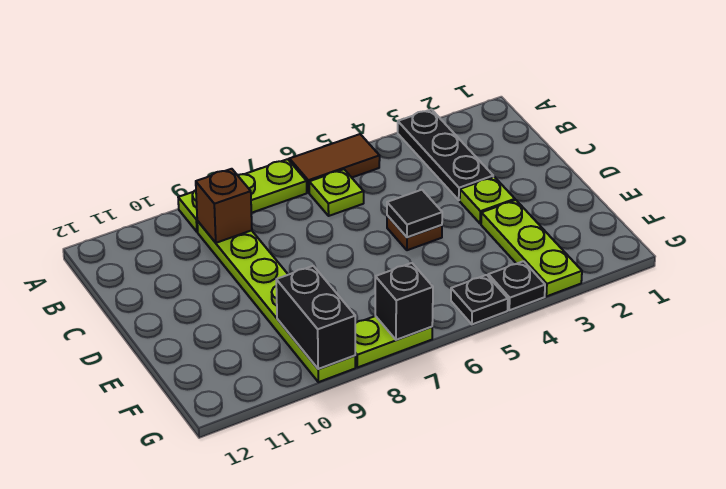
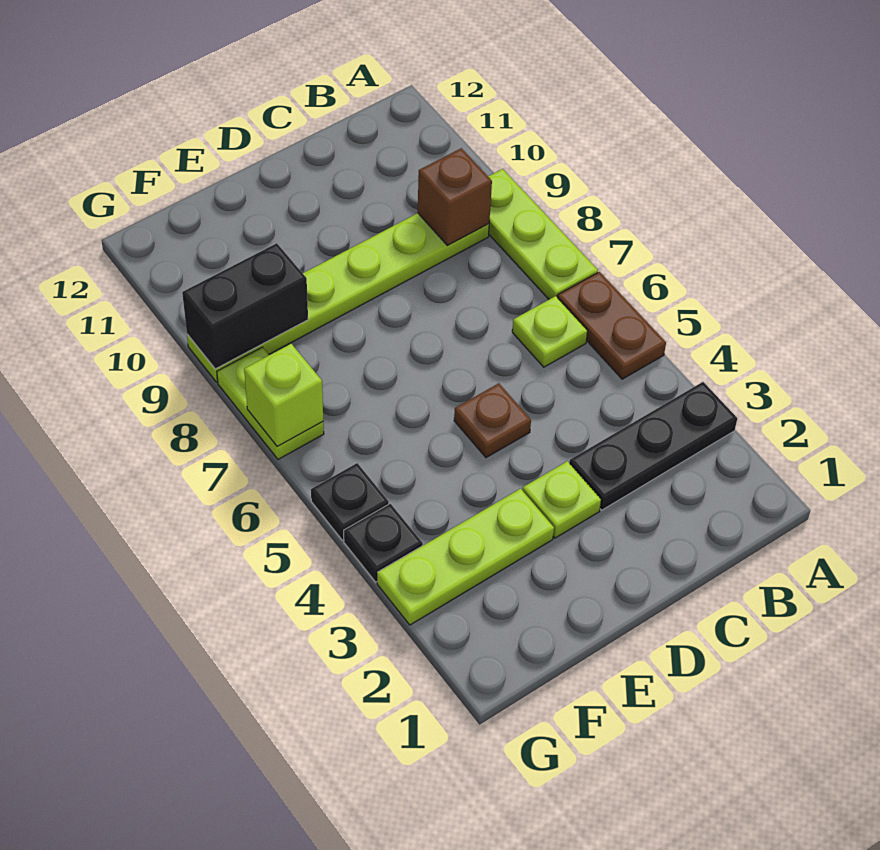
brown 1x2 tile [290,134,380,193] -> brown 1x2 plate [558,272,666,379]
black 1x1 tile [387,190,442,237] -> none
black 1x1 brick [375,263,433,340] -> lime 1x1 brick [244,344,323,446]

